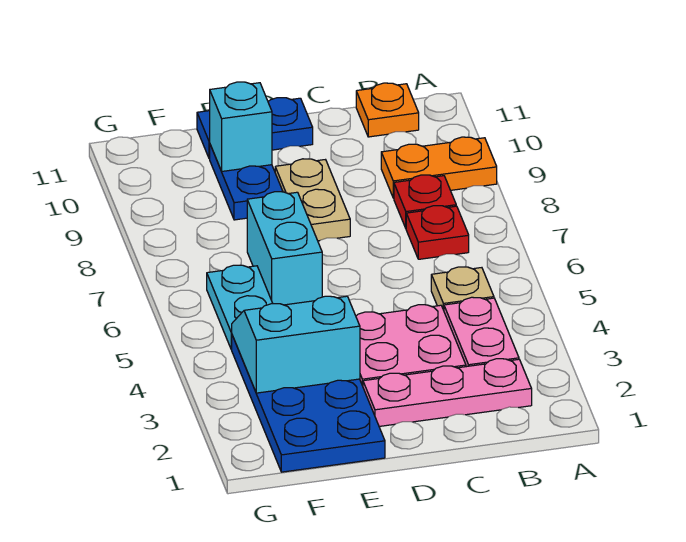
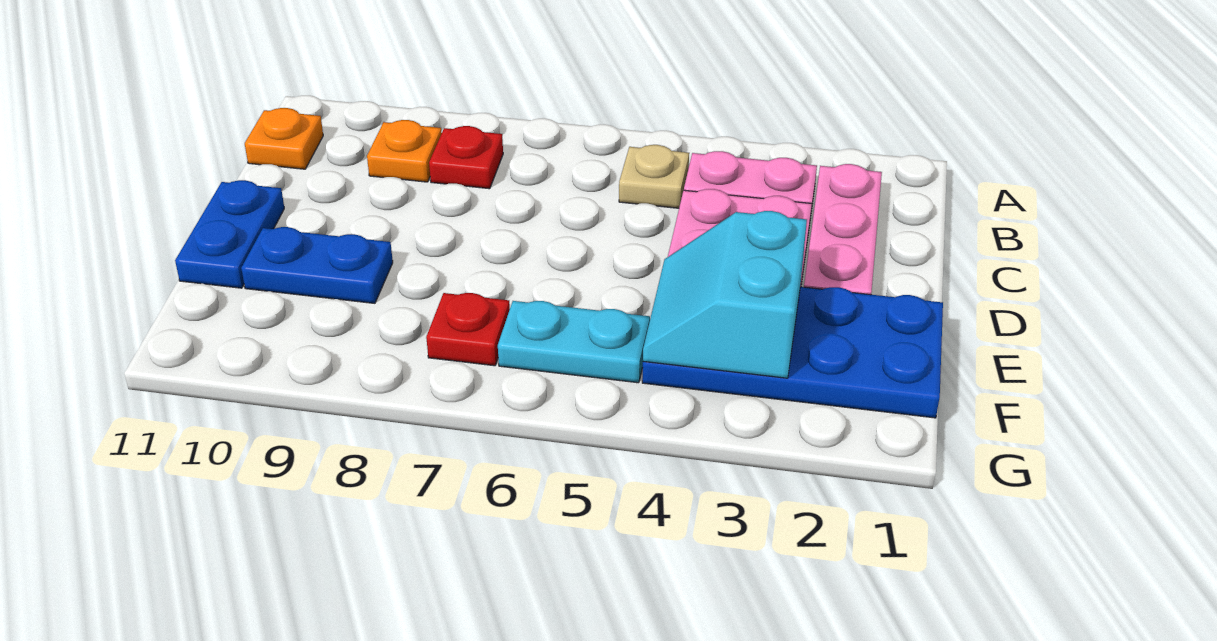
orange 1x2 plate [381,137,497,198] -> orange 1x1 plate [367,120,442,182]
red 1x1 plate [406,206,469,259] -> red 1x1 plate moved to [426,293,510,366]
tan 1x2 plate [275,159,350,241] -> none
cyan 1x2 brick [247,192,322,305] -> none
cyan 1x1 brick [210,82,272,171] -> none

